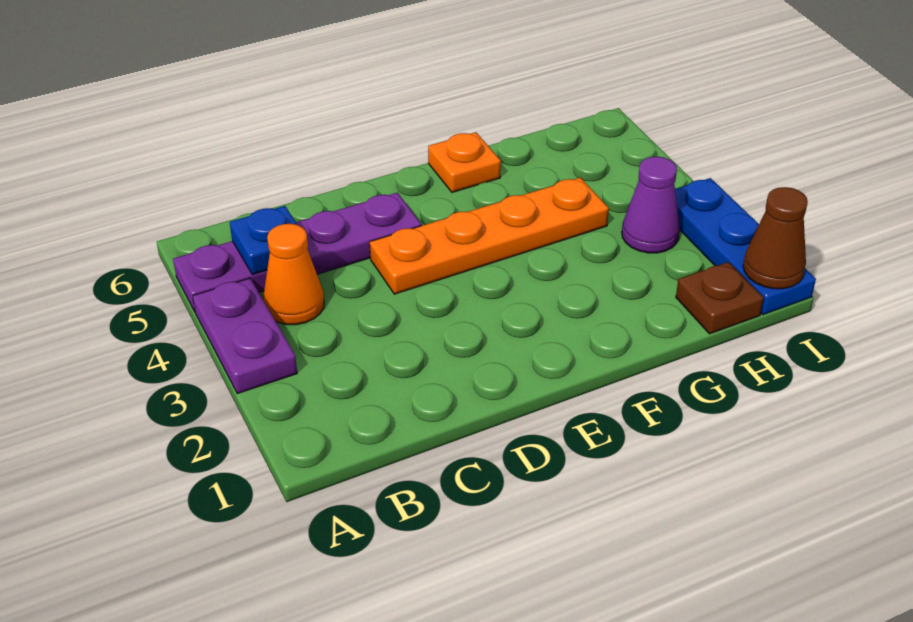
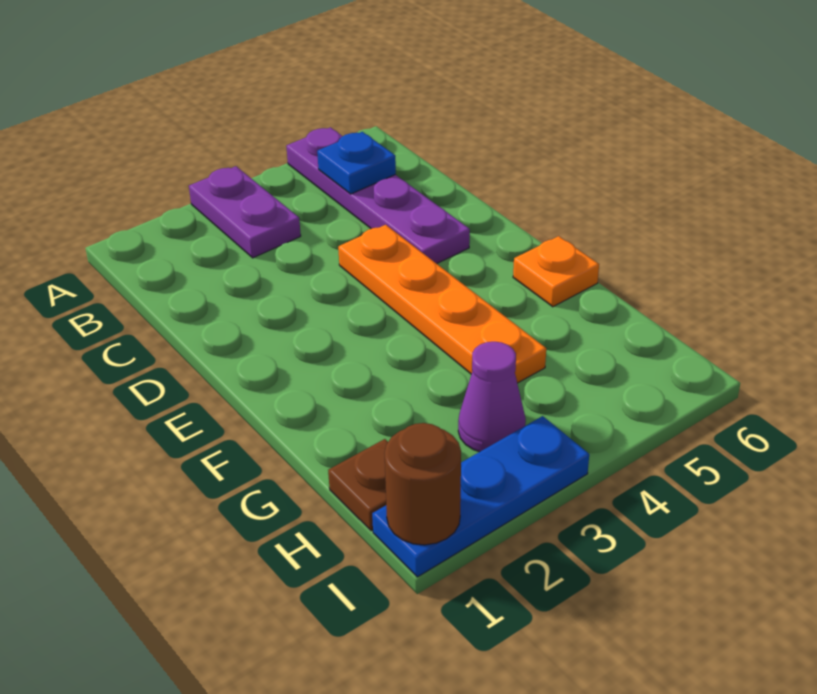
purple 1x2 plate [193,278,297,394] -> purple 1x2 plate turned to [189,166,301,258]
orange 1x1 cone [263,224,324,325] -> none
brown 1x1 cone [743,187,808,289] -> brown 1x1 round brick [384,423,461,545]

